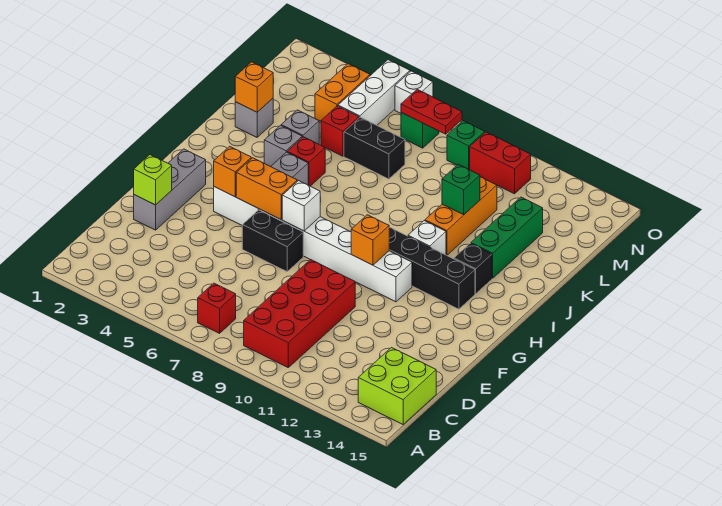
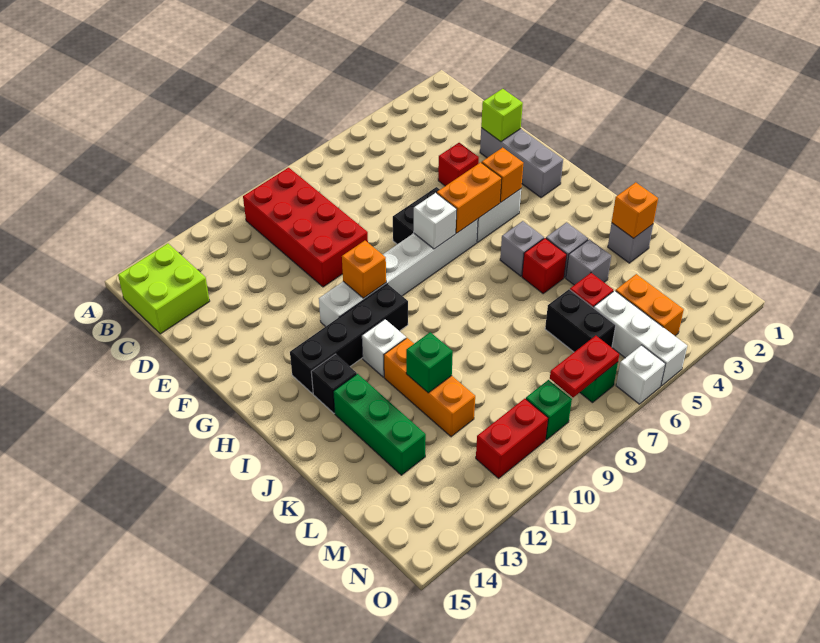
red 1x1 brick [198,283,236,333] -> red 1x1 brick moved to [438,143,479,186]
black 1x2 brick [344,117,405,179] -> black 1x2 brick turned to [545,289,616,352]

